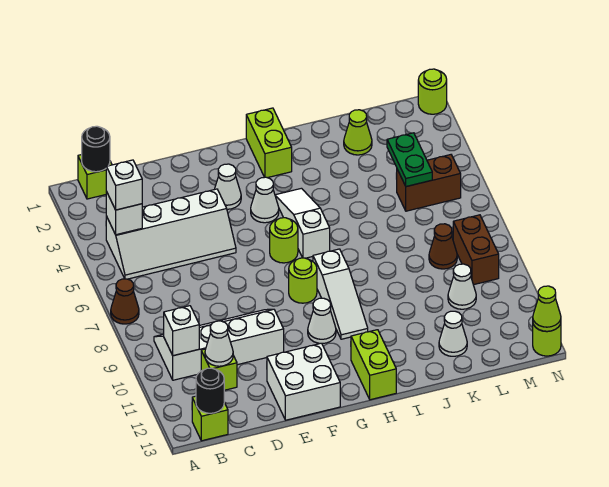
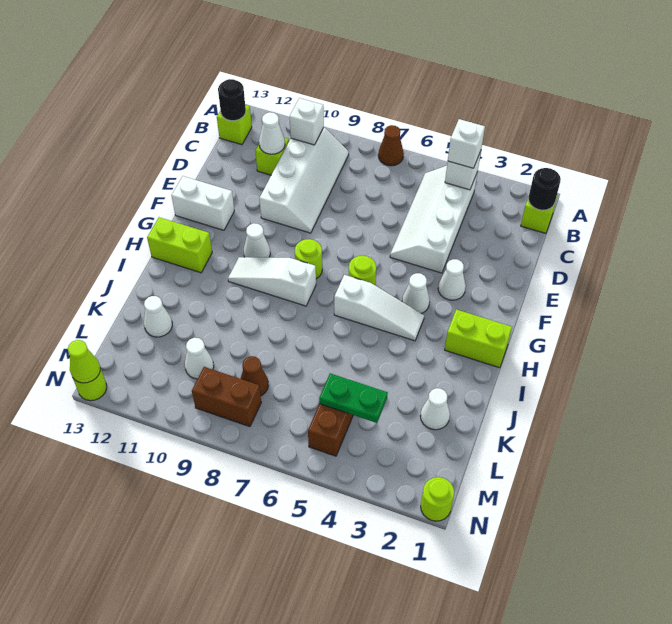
white 2x2 brick [267,343,340,420] -> white 1x2 brick [171,176,234,230]
lime 1x1 cone [344,110,372,155] -> white 1x1 cone [420,388,450,430]

